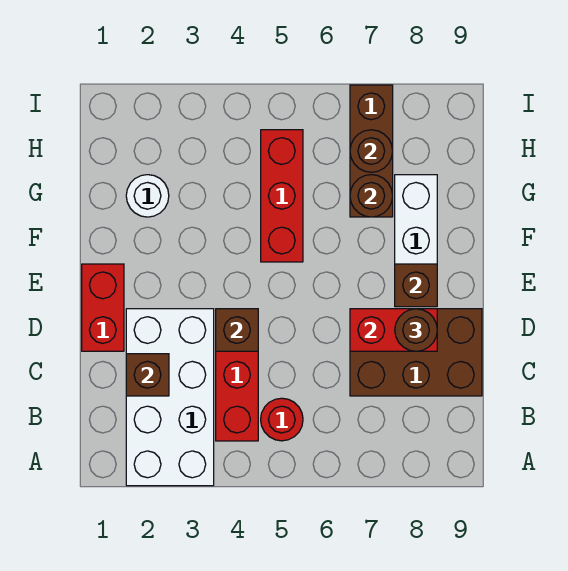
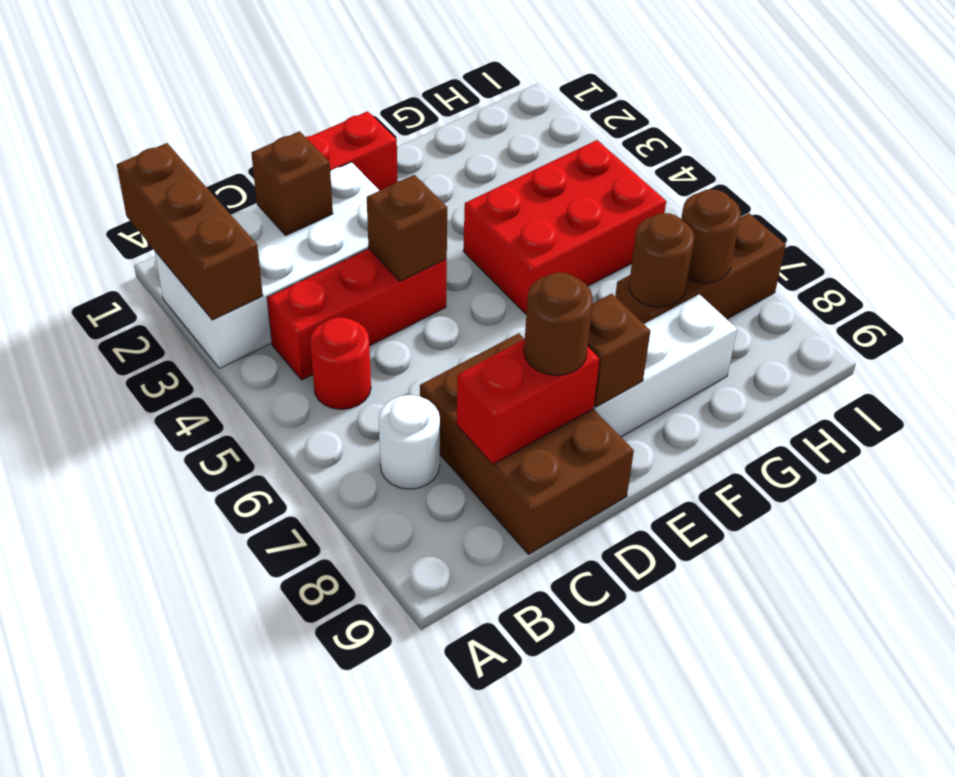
none -> brown 1x3 brick [117,143,263,320]
red 1x2 brick [350,309,437,351] -> red 1x2 brick turned to [456,339,599,465]
red 1x3 brick [261,130,303,262] -> red 2x3 brick [463,140,666,314]
white 1x1 round brick [126,175,169,217] -> white 1x1 round brick moved to [379,395,440,489]

